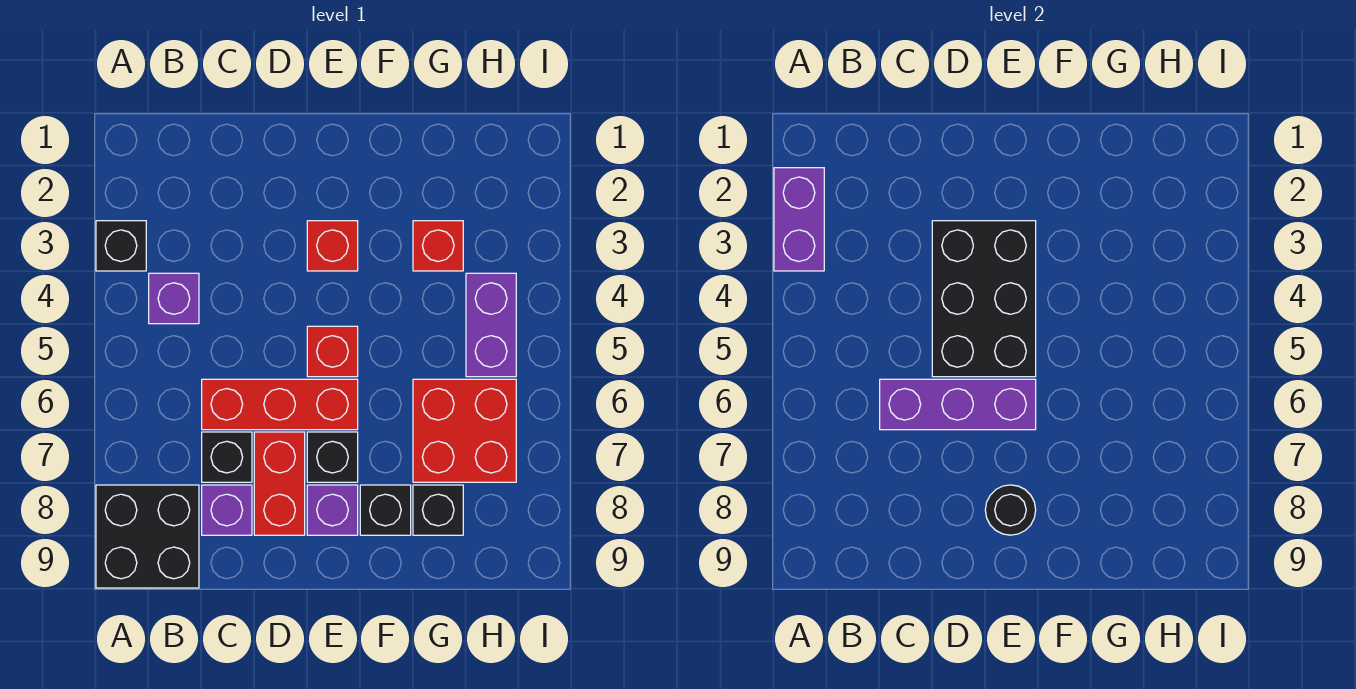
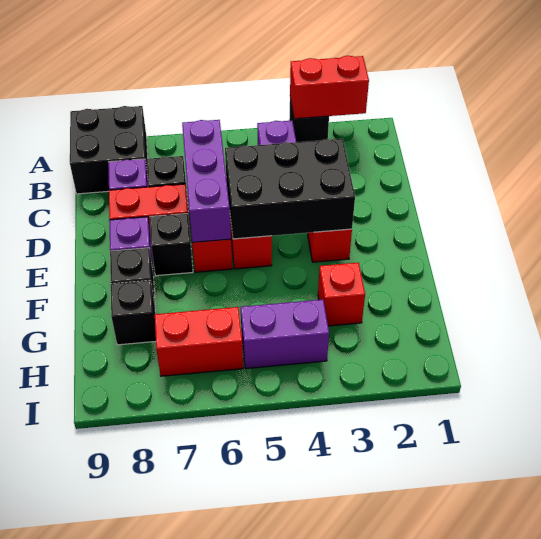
purple 1x2 brick [774,168,824,271] -> red 1x2 brick [290,56,369,119]
black 1x1 round brick [985,485,1036,535] -> none
red 2x2 brick [413,379,516,482] -> red 1x2 brick [155,307,243,376]

